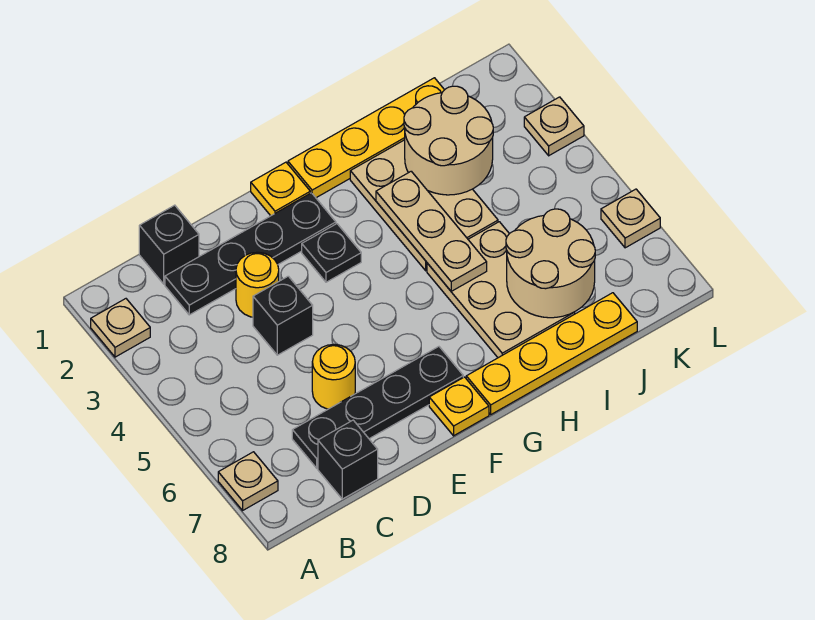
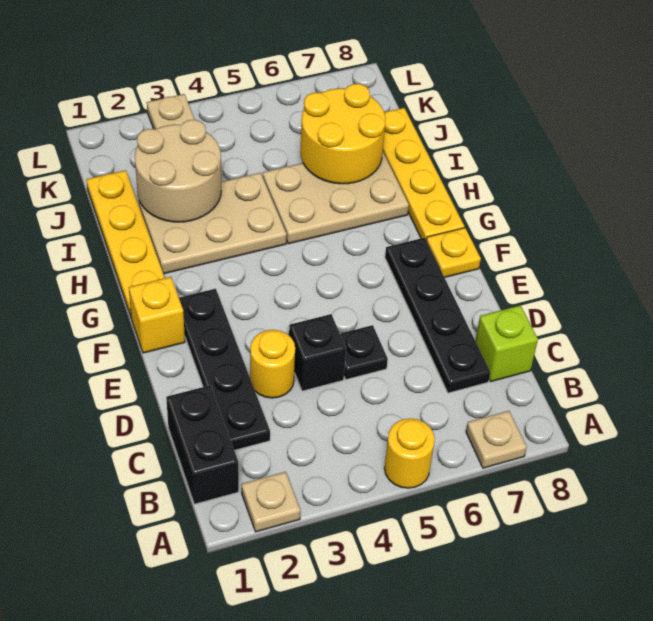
black 1x1 brick [139,205,199,284] -> black 1x2 brick [166,385,239,504]
black 1x1 brick [318,420,378,499] -> lime 1x1 brick [475,305,538,382]
yellow 1x1 round brick [312,344,355,409] -> yellow 1x1 round brick moved to [384,418,435,488]
yellow 1x1 plate [251,162,310,216] -> yellow 1x1 brick [129,277,185,353]
black 1x1 plate [302,224,361,282] -> black 1x1 plate moved to [340,325,388,380]
tan 1x3 plate [376,171,487,291] -> none
tan 2x2 round brick [506,209,595,318] -> yellow 2x2 round brick [300,84,386,184]
tan 1x1 plate [601,189,660,248] -> none

